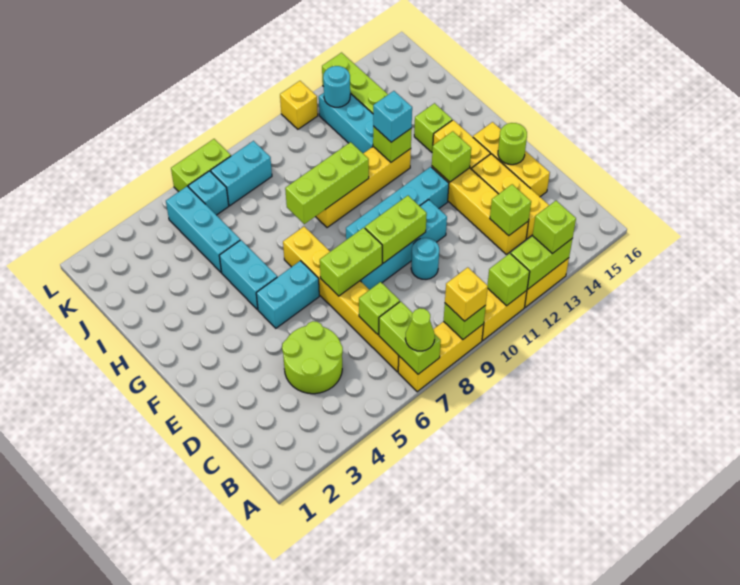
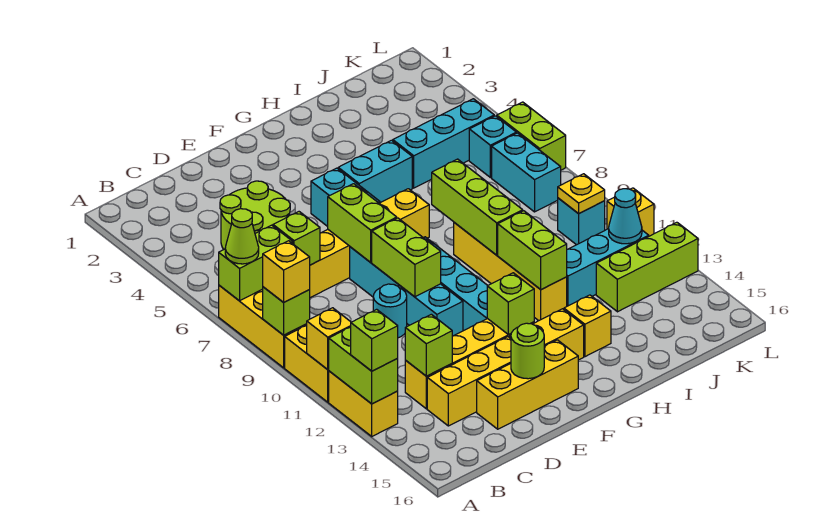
lime 1x1 brick [487,254,530,306] -> yellow 1x1 brick [306,308,351,370]
lime 1x1 brick [373,126,412,162] -> lime 1x2 brick [498,211,567,290]
cyan 1x1 brick [373,91,412,142] -> cyan 1x1 brick moved to [558,198,605,245]
lime 1x1 brick [414,103,452,152] -> yellow 1x1 brick [564,295,611,357]
none -> yellow 1x1 plate [558,174,605,214]
cyan 1x1 round brick [323,66,350,107] -> cyan 1x1 cone [609,189,642,244]

